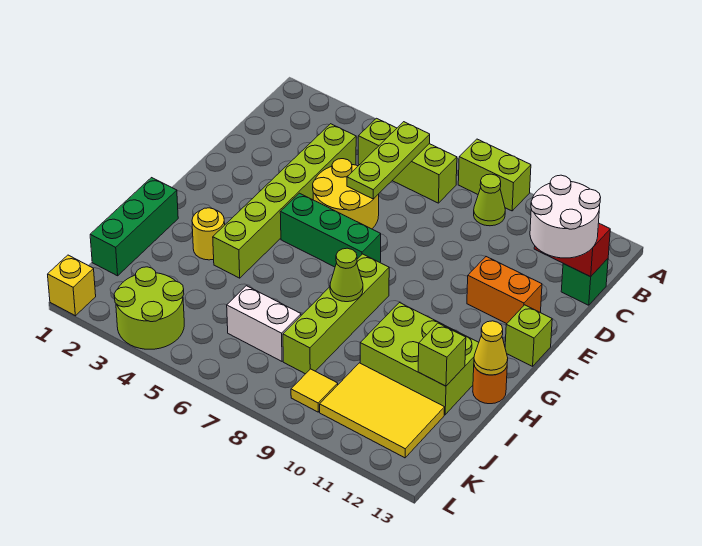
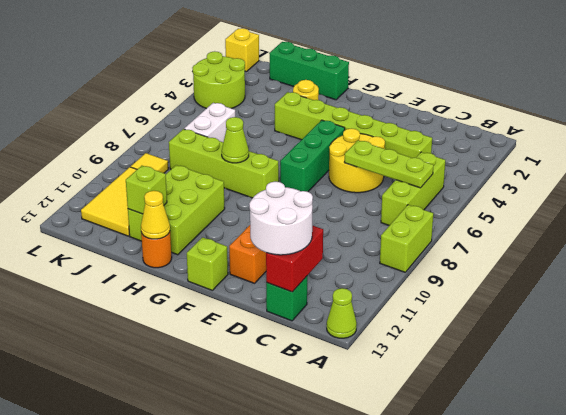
lime 1x1 cone [474,174,505,226] -> lime 1x1 cone moved to [327,288,357,338]

